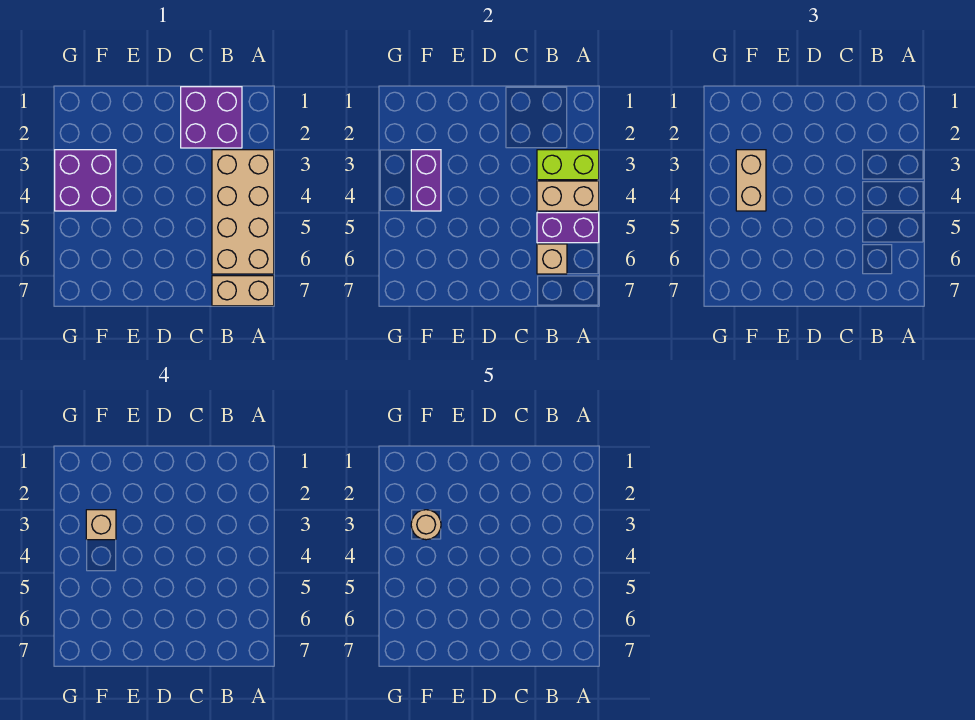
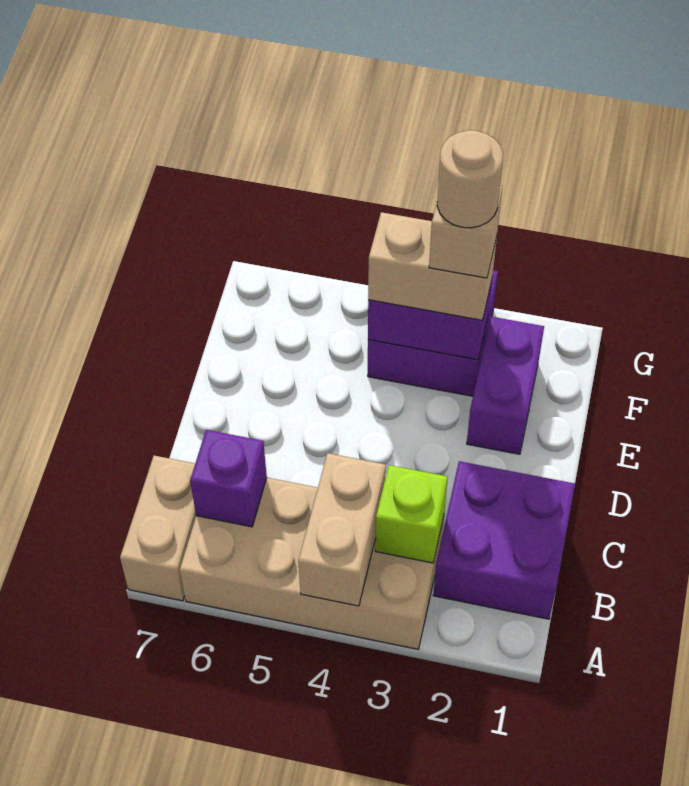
lime 1x2 brick [537,150,599,180] -> lime 1x1 brick [375,465,448,563]
purple 1x2 brick [537,213,599,243] -> purple 1x2 brick moved to [467,317,544,454]
tan 1x1 brick [537,244,567,274] -> purple 1x1 brick [190,430,267,527]

